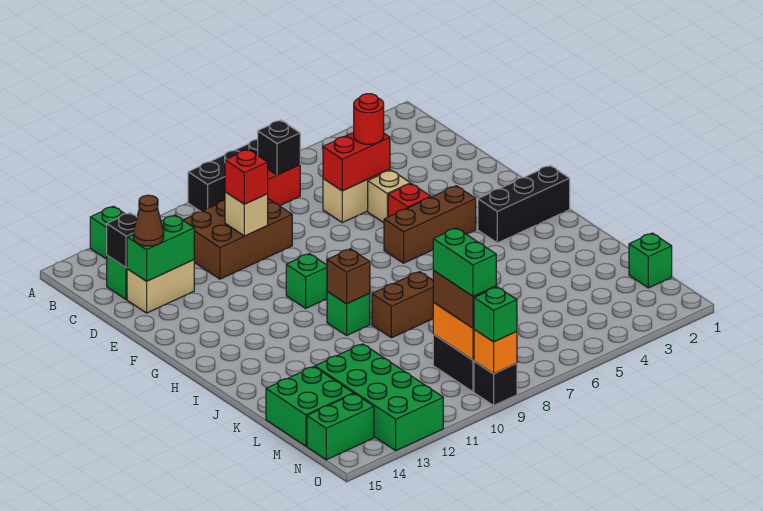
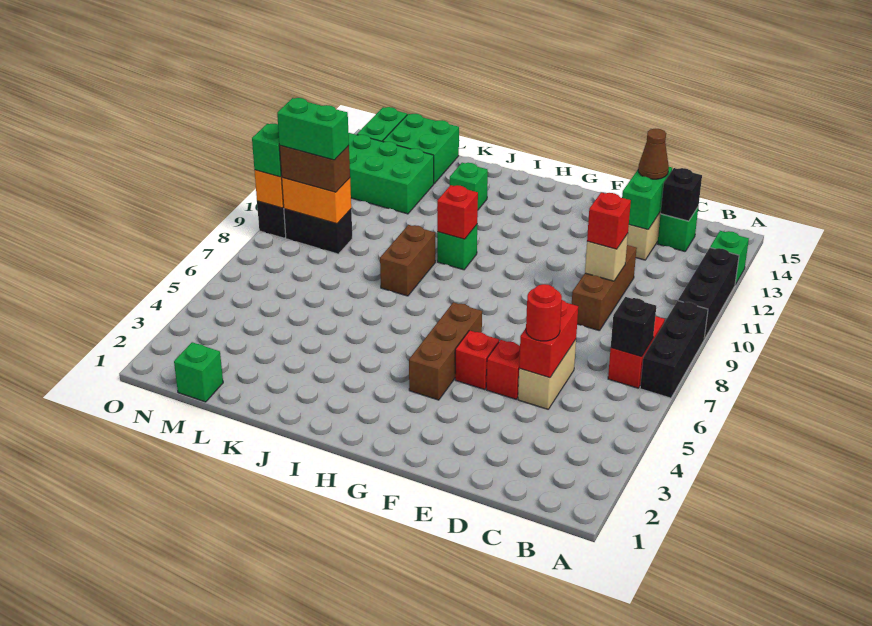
brown 2x3 brick [183,199,292,279] -> brown 1x3 brick [572,245,637,331]
tan 1x1 brick [368,170,410,223] -> red 1x1 brick [486,340,520,399]
green 1x1 brick [286,254,327,308] -> green 1x1 brick moved to [450,163,488,210]
black 1x3 brick [478,166,570,243] -> black 1x3 brick moved to [678,248,739,339]
brown 1x1 brick [327,249,370,304] -> red 1x1 brick [437,185,478,239]

